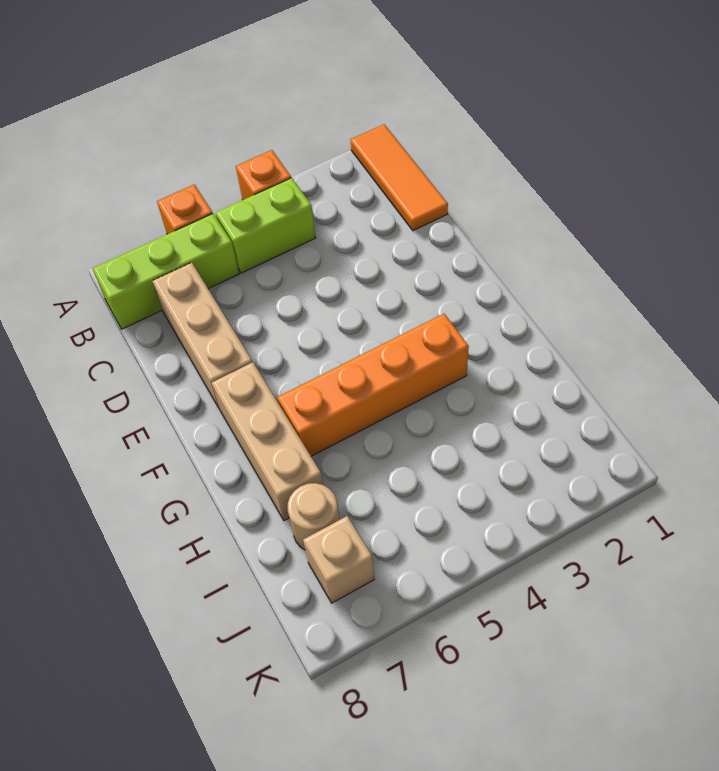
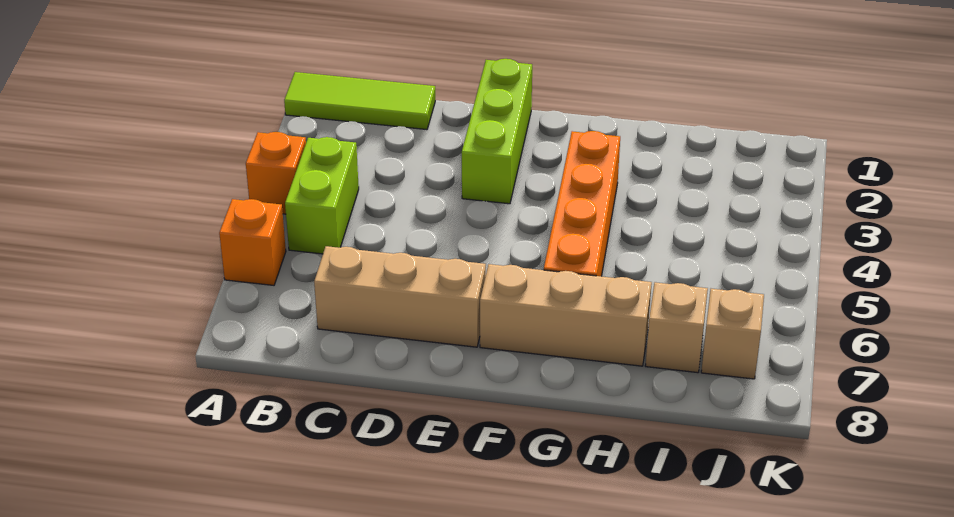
orange 1x3 tile [351,124,448,231] -> lime 1x3 tile [284,72,435,130]
lime 1x3 brick [92,214,239,329] -> lime 1x3 brick moved to [462,59,532,204]
tan 1x1 round brick [288,483,340,550] -> tan 1x1 brick [645,282,708,373]

